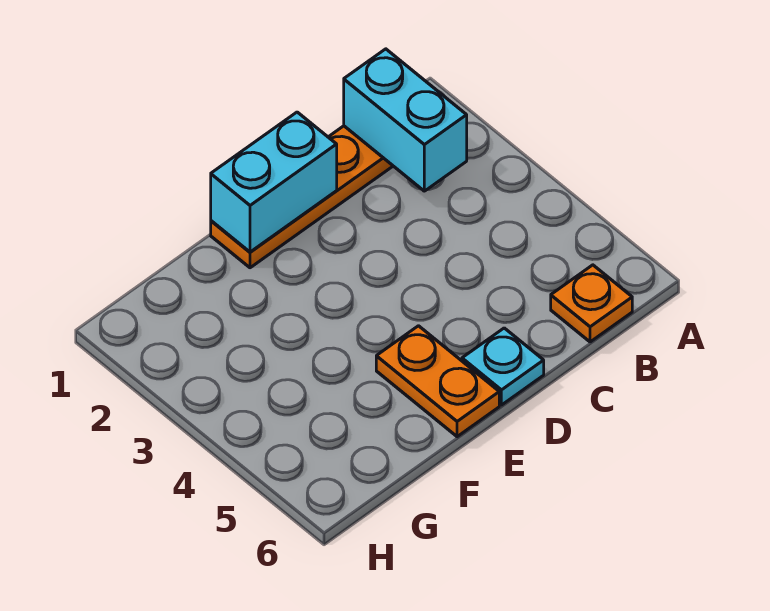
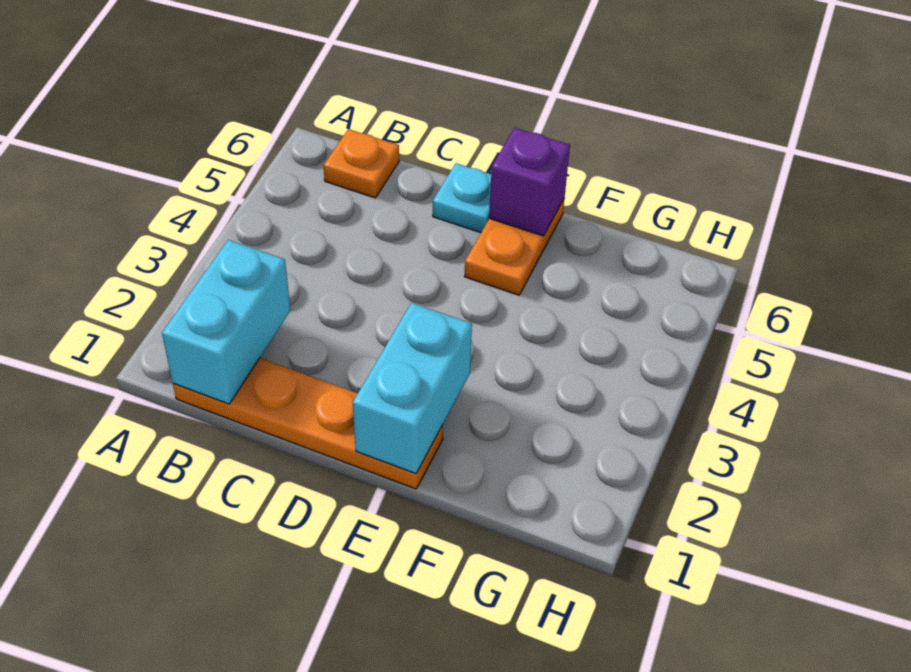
cyan 1x2 brick [211,112,337,252] -> cyan 1x2 brick turned to [353,303,472,474]
none -> purple 1x1 brick [489,128,570,236]

